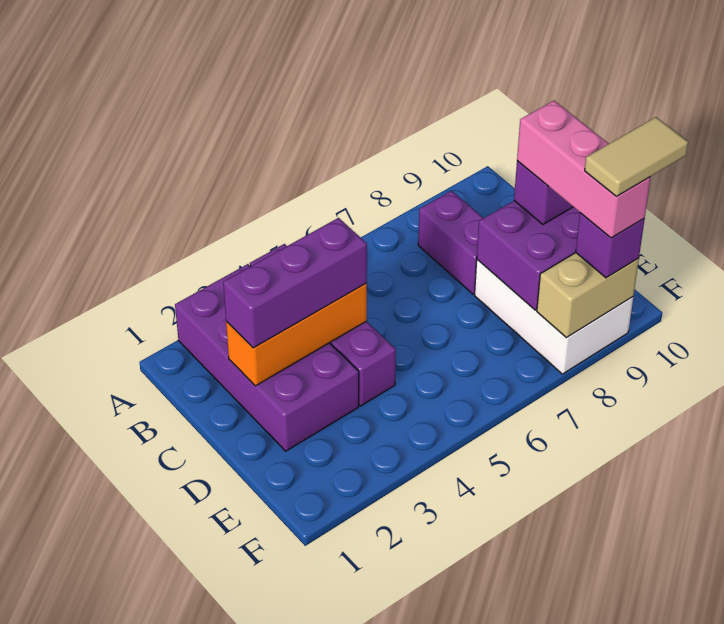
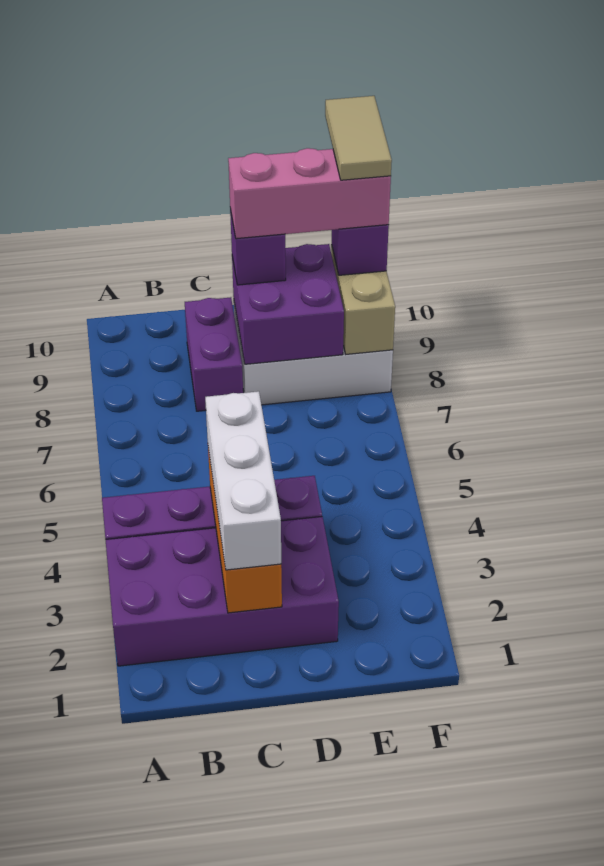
purple 1x2 brick [418,191,483,294] -> purple 1x2 brick turned to [185,297,243,411]
purple 1x3 brick [223,218,367,348] -> white 1x3 brick [205,391,281,570]

